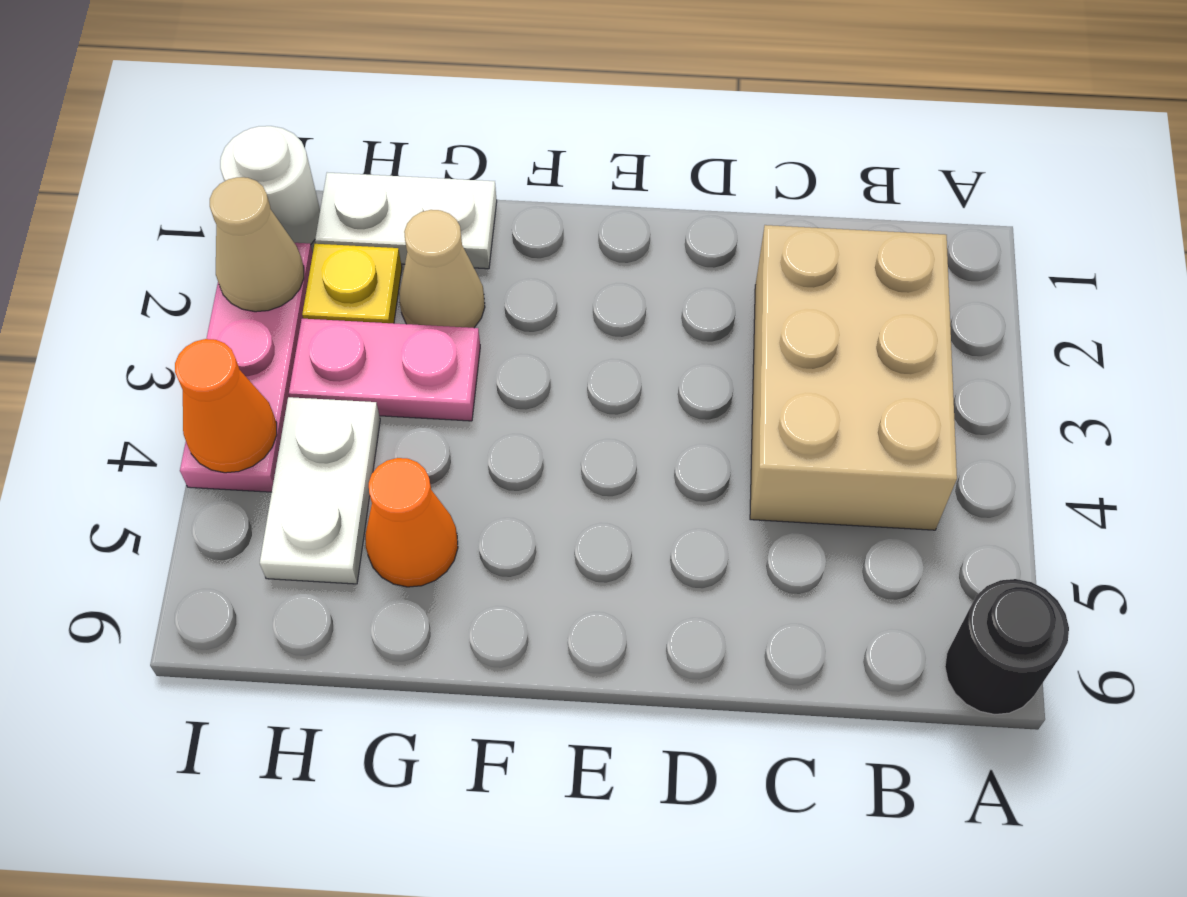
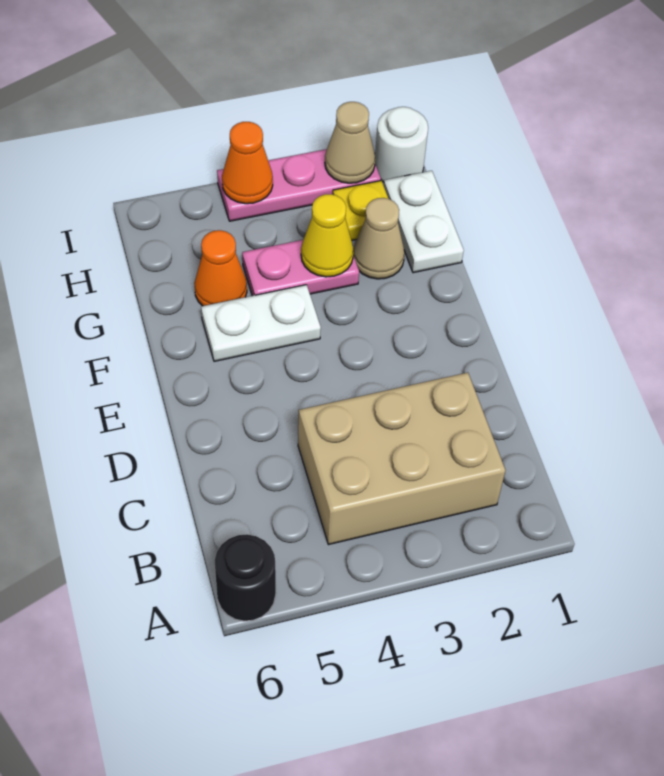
pink 1x2 plate [289,319,480,421] -> pink 1x2 plate turned to [242,240,359,296]
none -> yellow 1x1 cone [301,194,353,277]
white 1x2 plate [260,397,380,584] -> white 1x2 plate moved to [201,285,321,361]

